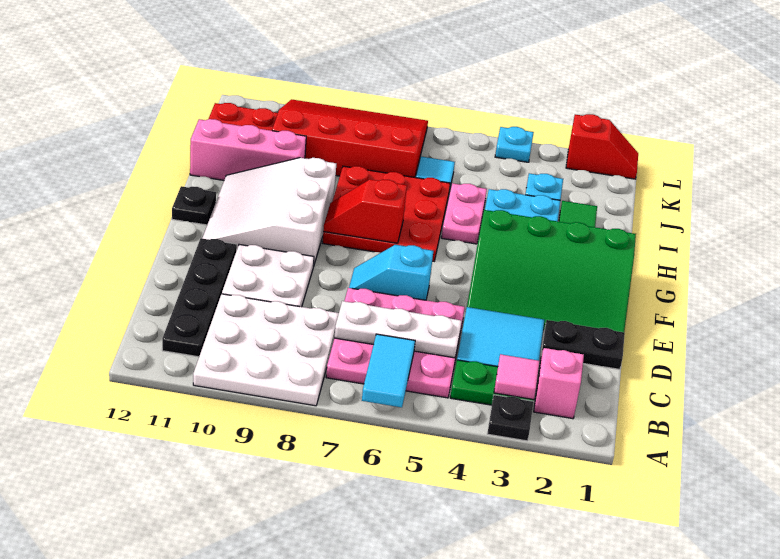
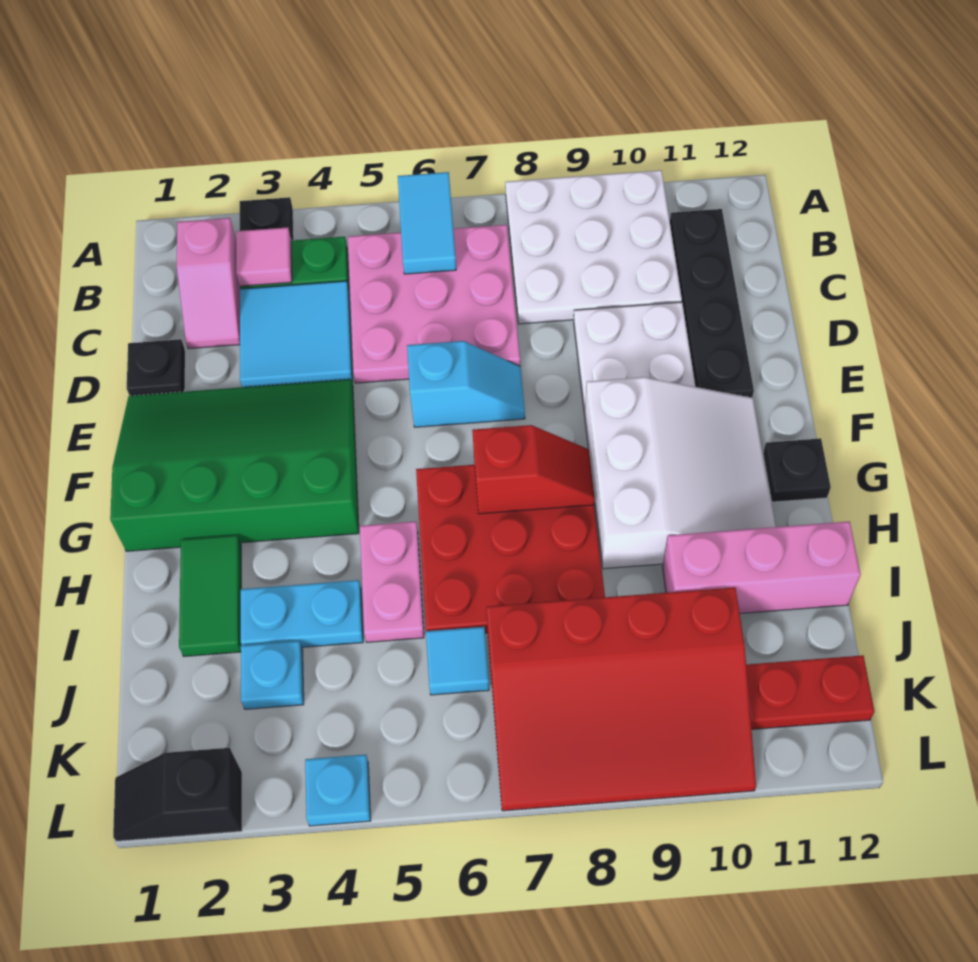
white 1x3 plate [334,301,461,358] -> none
black 1x2 plate [541,320,625,369] -> black 1x1 plate [127,339,185,396]
red 1x2 slope [566,114,638,179] -> black 1x2 slope [113,748,242,841]

